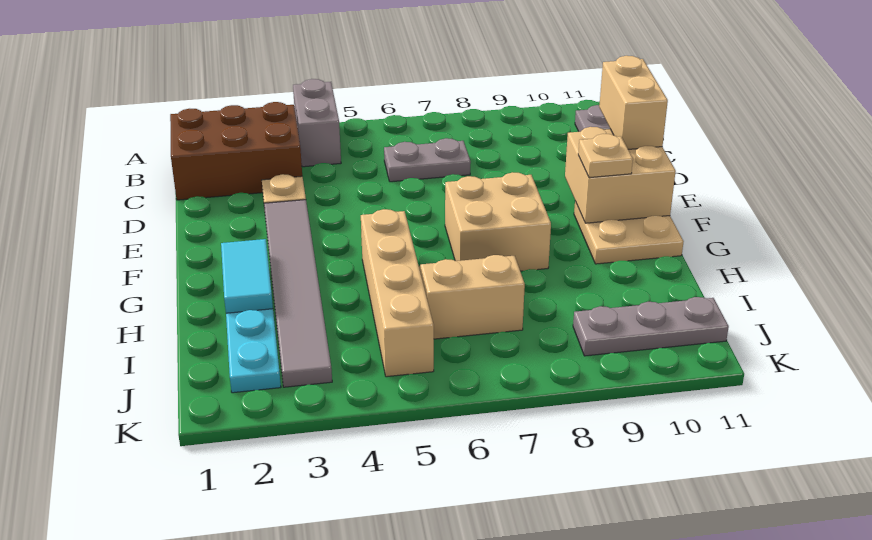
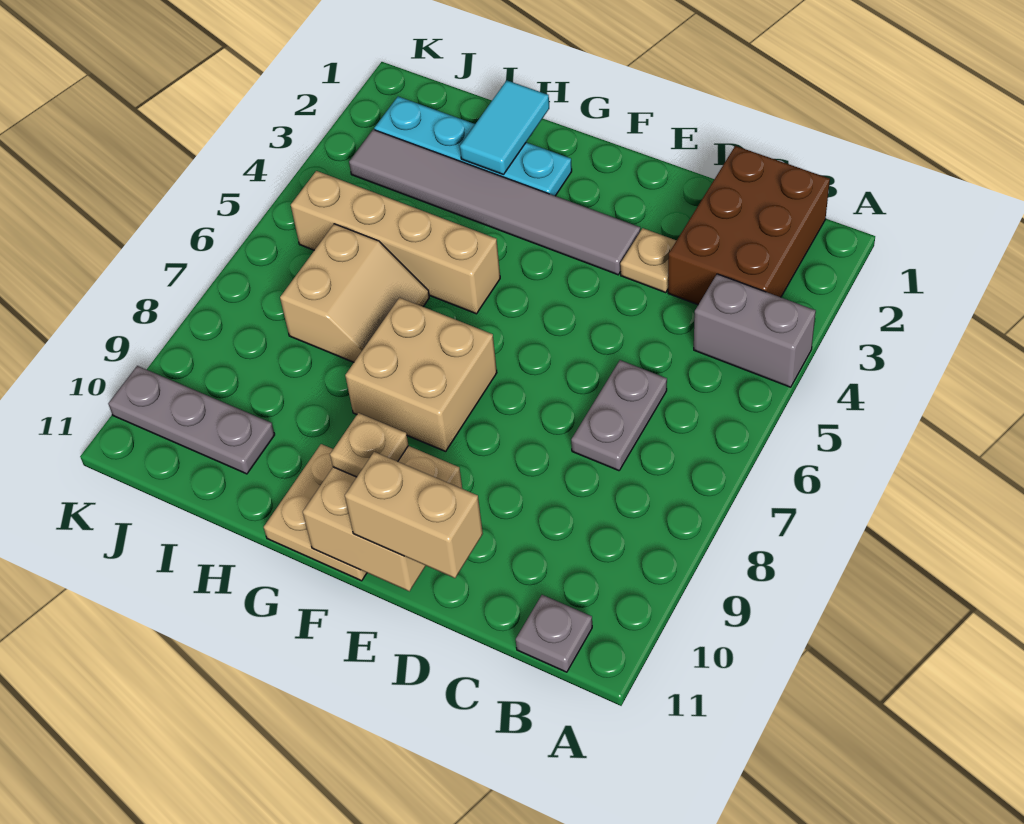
cyan 1x2 tile [221,239,273,313] -> cyan 1x2 tile turned to [460,81,549,175]
grey 1x3 plate [573,297,729,356] -> grey 1x3 plate turned to [108,366,275,474]

